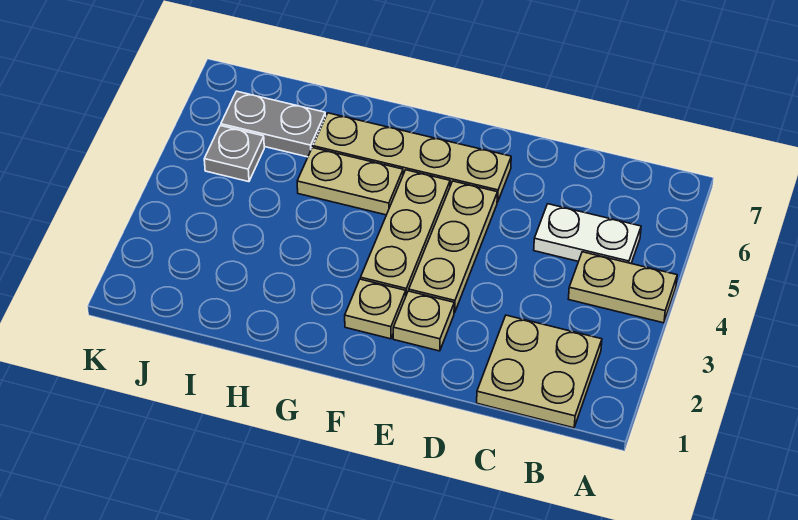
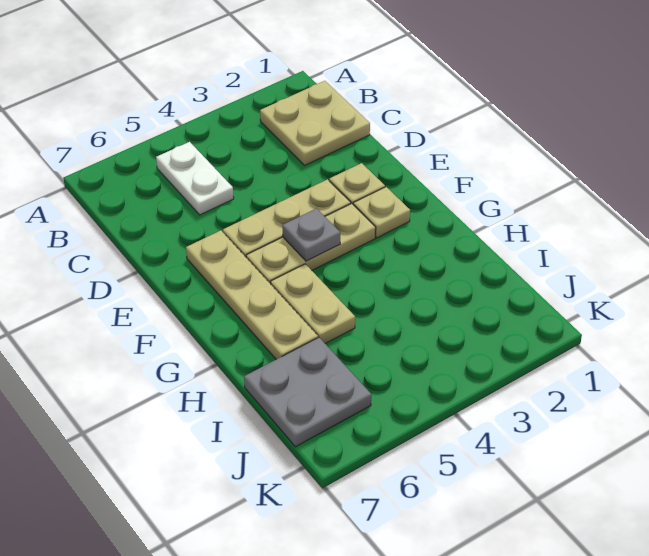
tan 1x2 plate [568,252,677,323] -> none
grey 1x2 plate [221,91,326,157] -> grey 2x2 plate [244,337,371,447]
grey 1x1 plate [204,126,264,182] -> grey 1x1 plate moved to [282,208,340,261]

